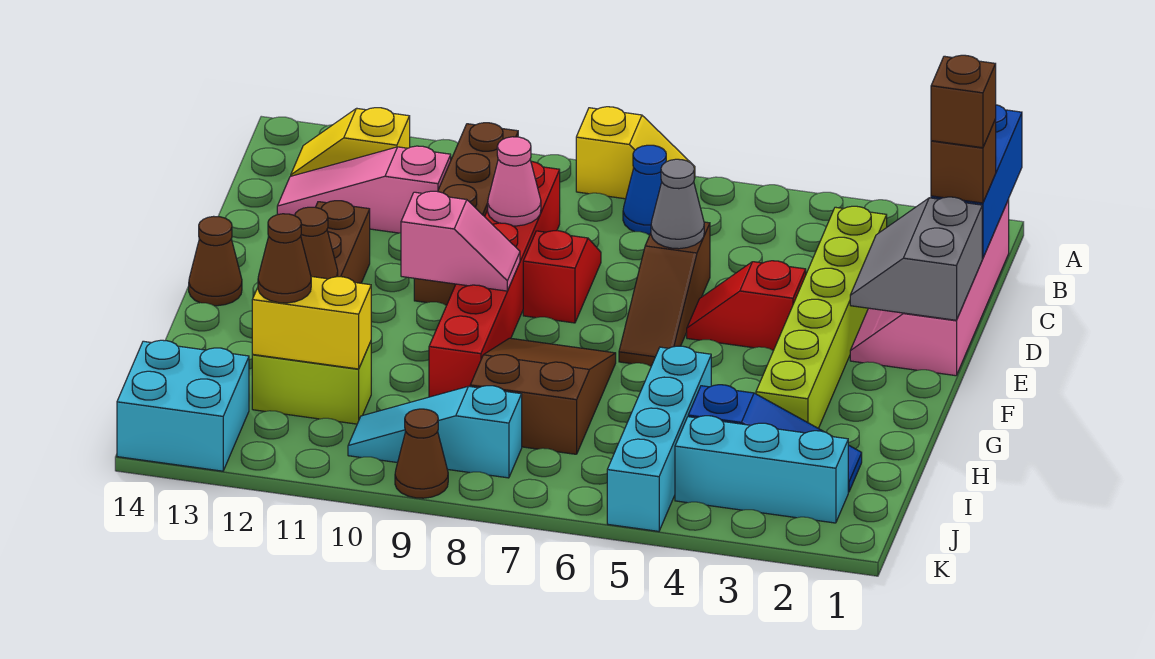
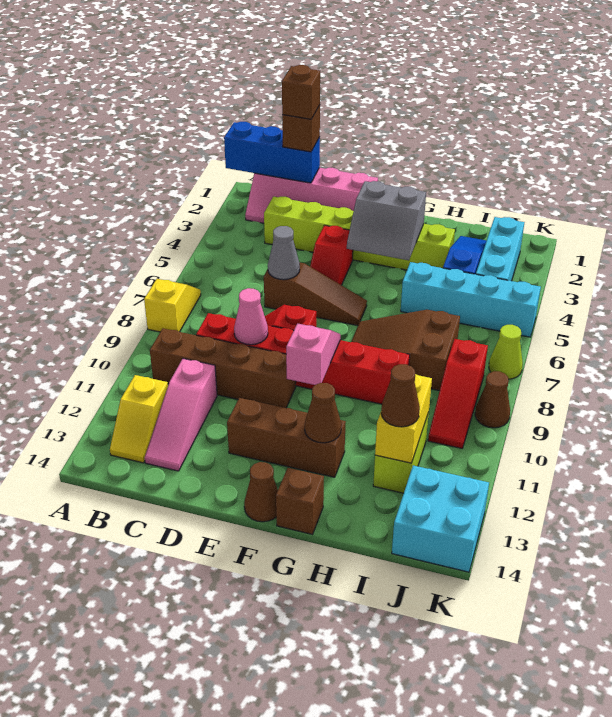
blue 1x1 cone [623,145,666,234] -> none
grey 2x2 slope [850,197,982,320] -> grey 2x2 slope moved to [347,181,426,260]
none -> brown 1x1 brick [276,468,324,534]
cyan 1x3 slope [348,386,522,478] -> red 1x3 slope [428,339,488,448]
none -> lime 1x1 cone [489,325,523,379]

